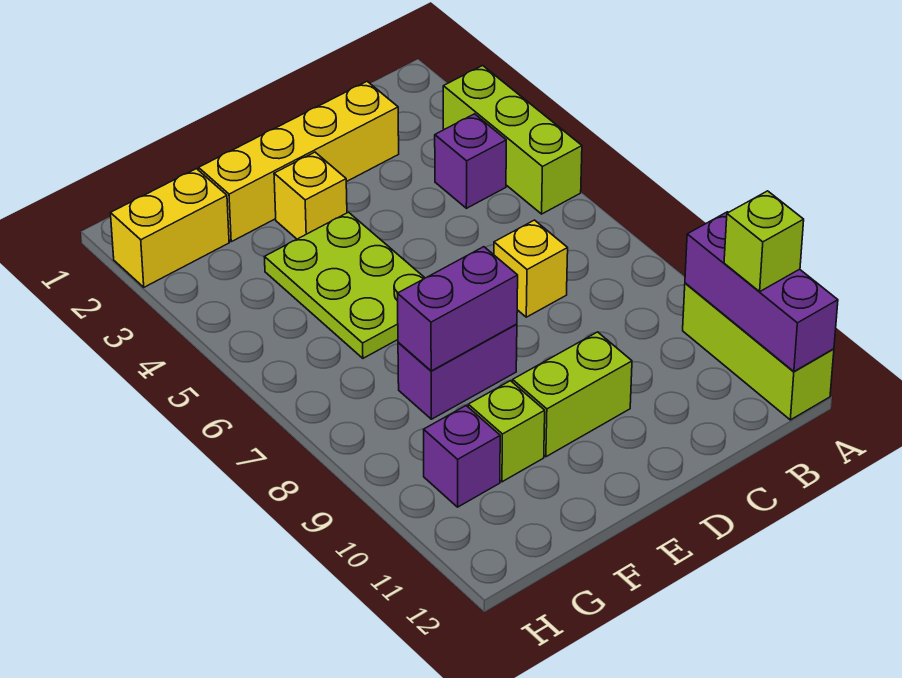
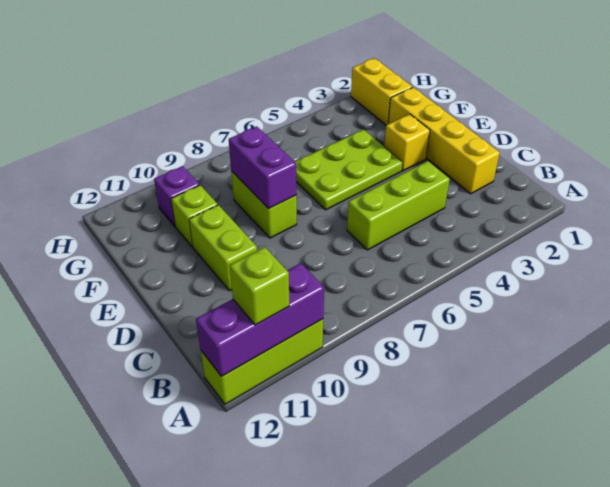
lime 1x3 brick [443,66,582,214] -> lime 1x3 brick moved to [347,161,450,250]
purple 1x1 brick [435,114,506,208] -> none
yellow 1x1 brick [494,220,568,317] -> none
purple 1x2 brick [398,324,517,419] -> lime 1x2 brick [231,171,297,238]

